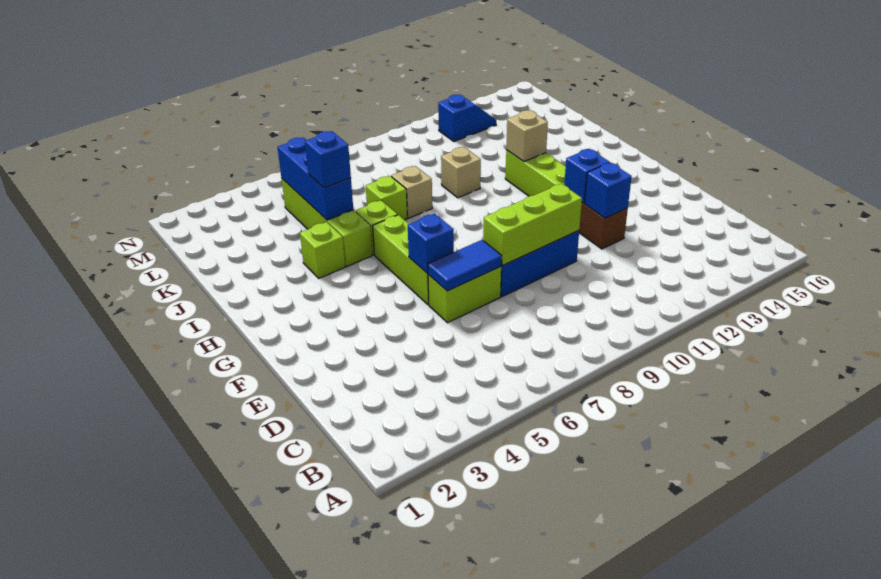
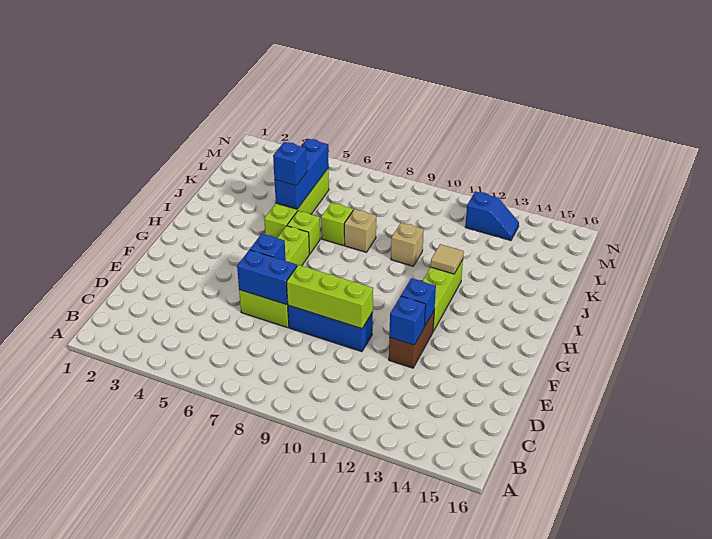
blue 1x2 tile [428,240,502,291] -> blue 1x2 brick [237,250,297,305]
lime 1x1 brick [300,222,345,278] -> none
tan 1x1 brick [506,110,548,162] -> tan 1x1 tile [431,244,464,274]

